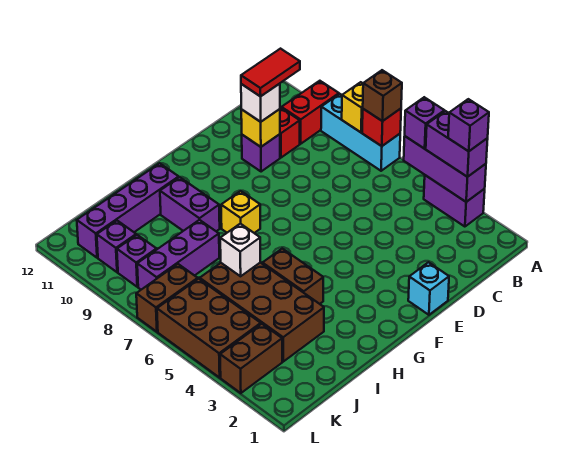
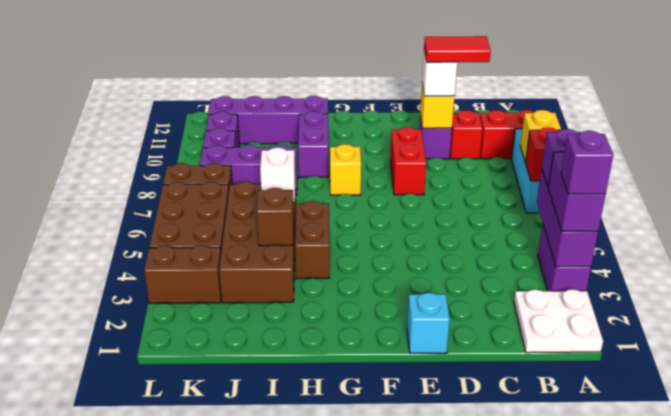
none -> white 2x2 plate [514,289,603,353]
brown 1x1 brick [363,70,402,121] -> brown 1x1 brick moved to [257,188,294,246]
none -> red 1x2 brick [391,127,426,195]

